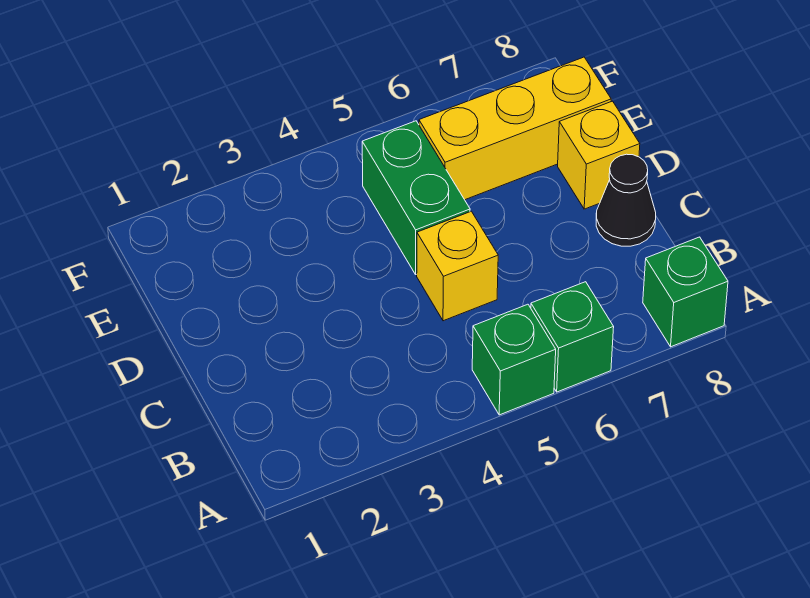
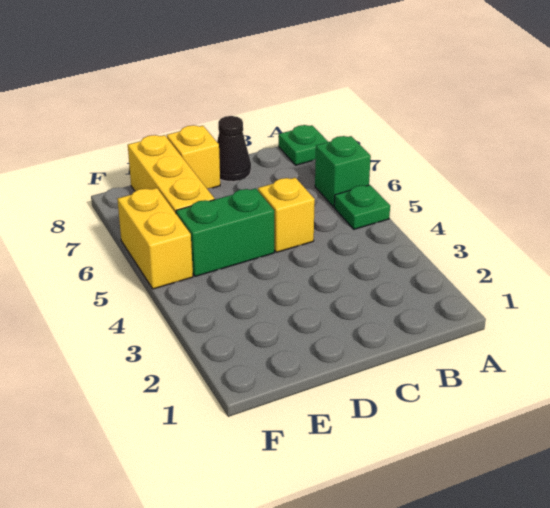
green 1x1 brick [472,304,556,415] -> green 1x1 plate [334,185,390,229]
green 1x1 brick [643,237,728,347] -> green 1x1 plate [279,125,328,165]
none -> yellow 1x2 brick [117,188,193,289]

